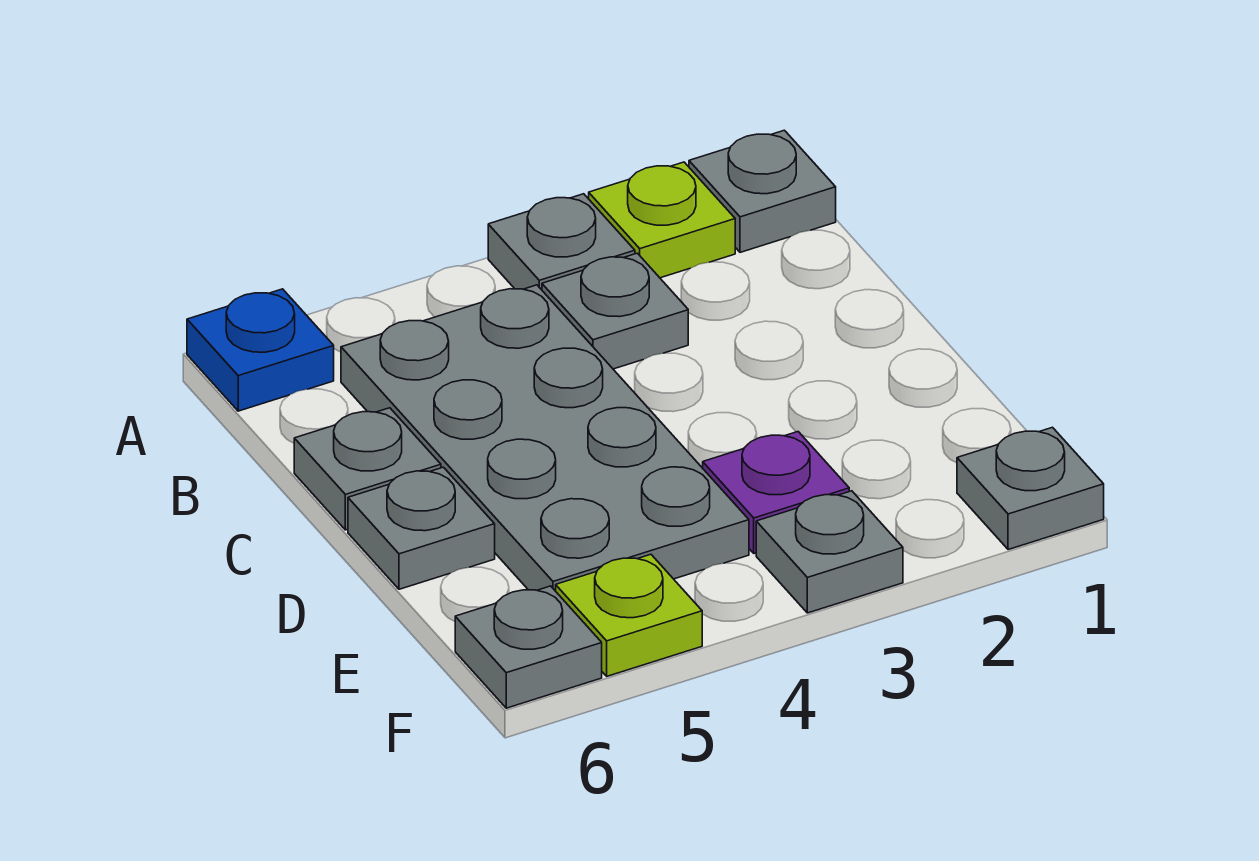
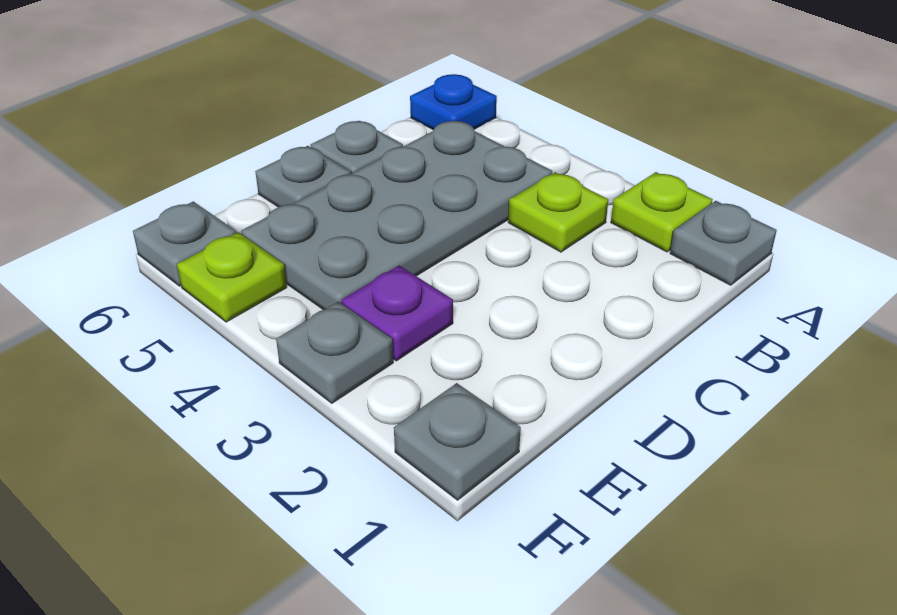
grey 1x1 plate [488,194,635,290] -> none
grey 1x1 plate [542,253,688,369] -> lime 1x1 plate [508,172,608,252]

